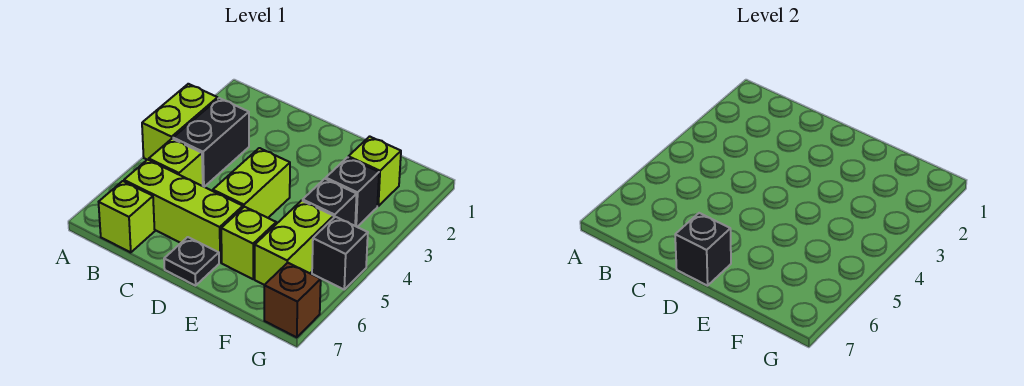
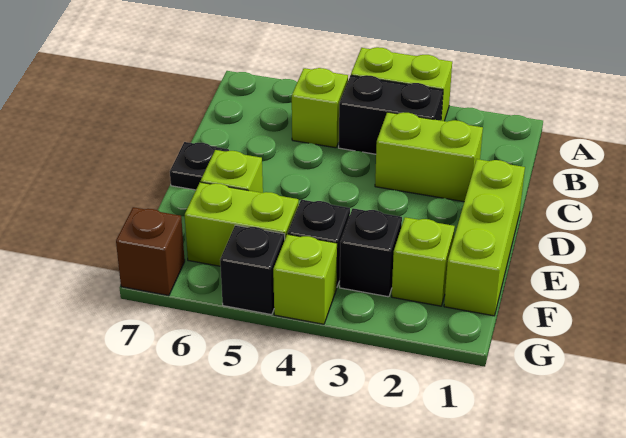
lime 1x3 brick [124,160,243,262] -> lime 1x3 brick moved to [444,159,525,316]
lime 1x1 brick [99,181,155,253] -> lime 1x1 brick moved to [273,234,337,324]
lime 1x2 brick [213,148,290,218] -> lime 1x2 brick moved to [375,112,483,202]
black 1x1 brick [675,213,731,286] -> none

